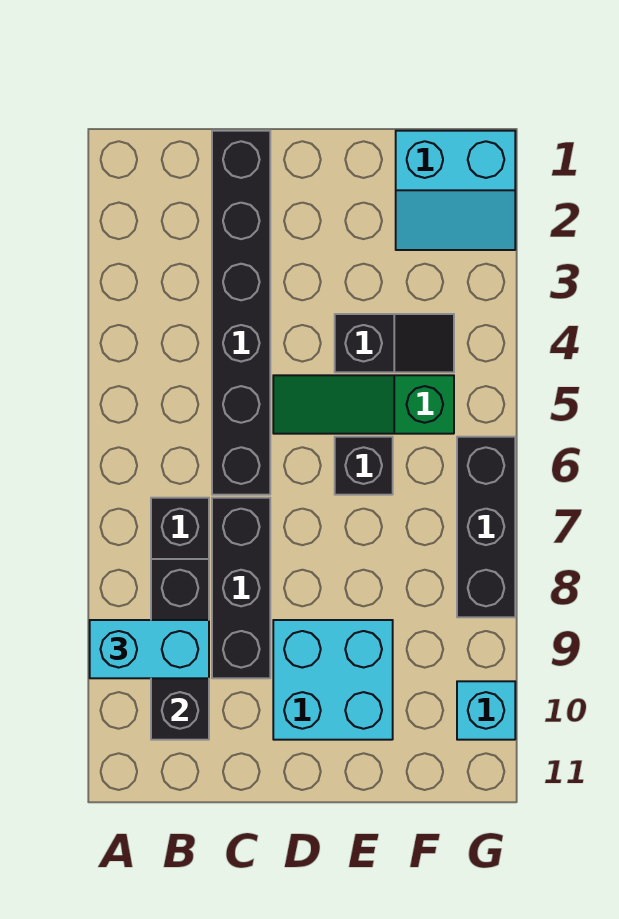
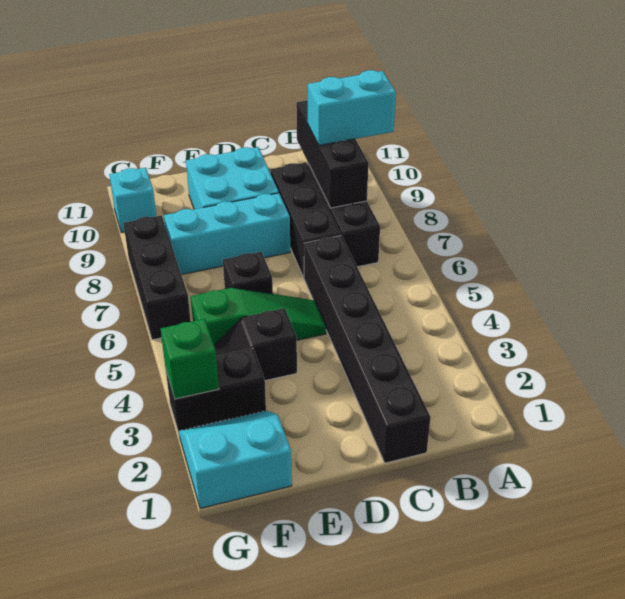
none -> cyan 1x3 brick [164,193,290,275]
none -> black 1x2 brick [166,348,266,433]
none -> green 1x1 brick [160,319,219,399]

